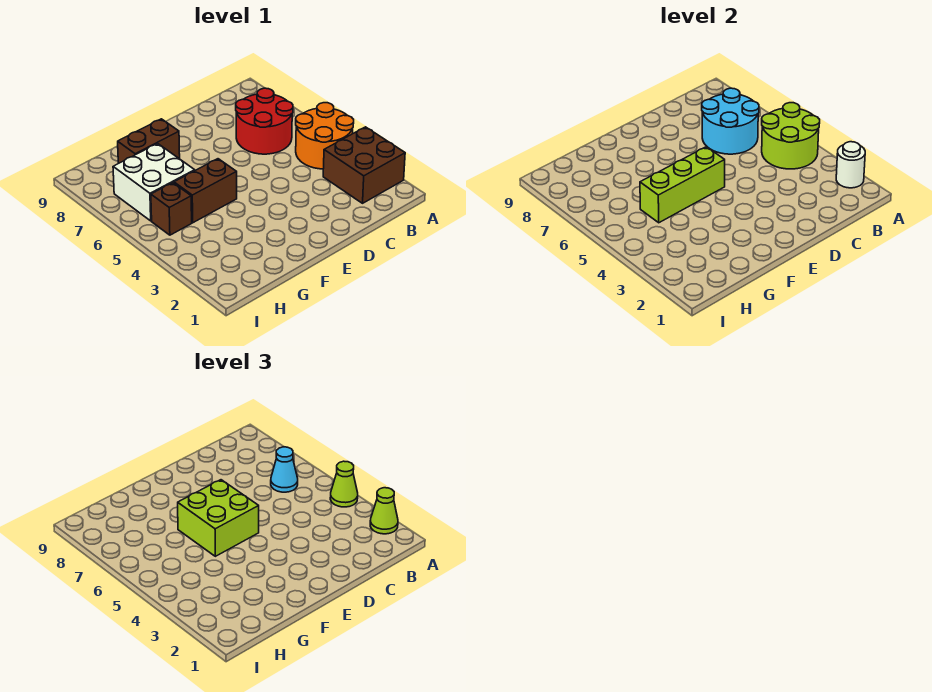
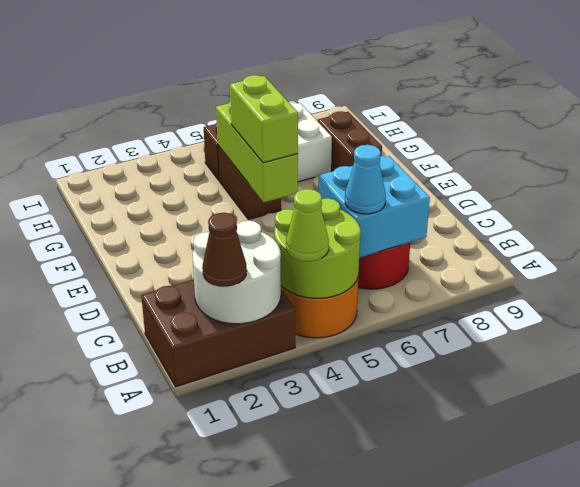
brown 2x2 brick [323,127,405,203] -> brown 2x3 brick [141,280,295,387]
white 1x1 round brick [836,142,865,188] -> white 2x2 round brick [193,221,281,324]
lime 1x1 cone [370,488,398,534] -> brown 1x1 cone [202,213,247,287]
cyan 2x2 round brick [702,88,759,154] -> cyan 2x2 brick [318,156,430,258]
lime 2x2 brick [178,480,259,556] -> lime 1x2 brick [230,75,298,163]

